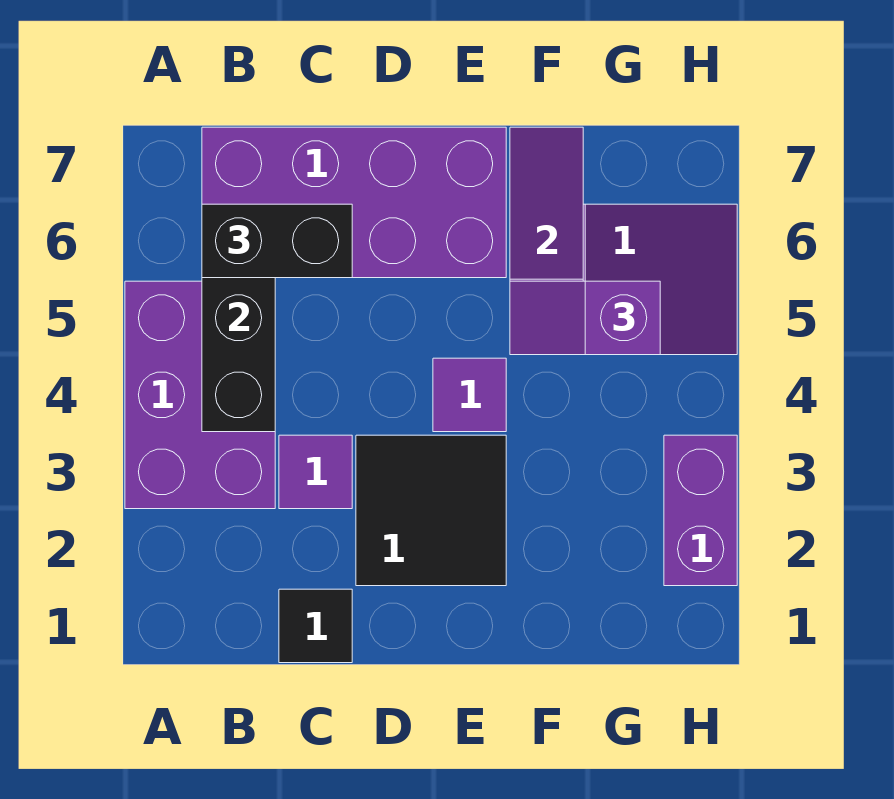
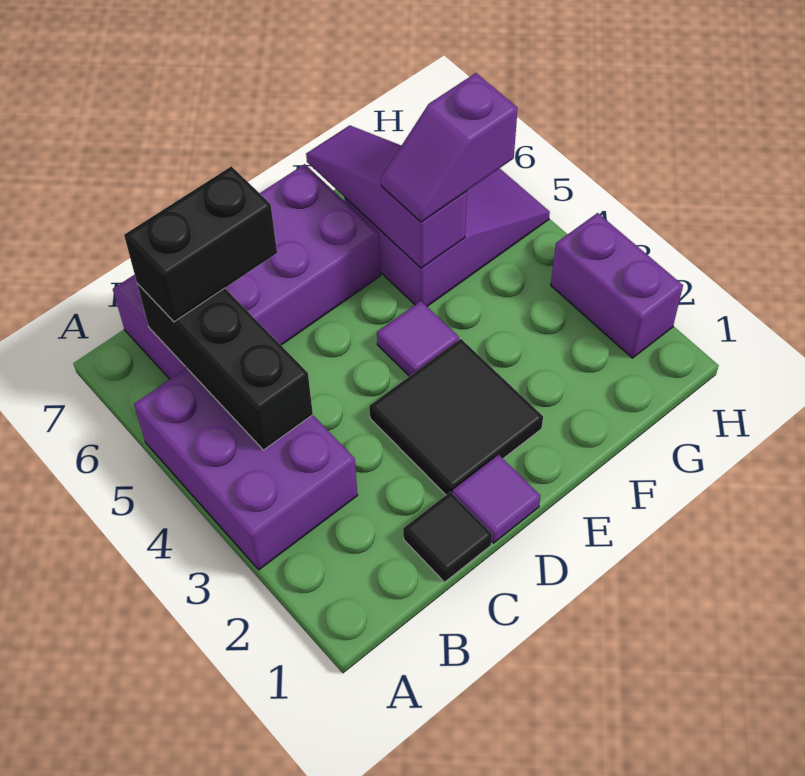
purple 1x1 tile [279,435,352,509] -> purple 1x1 tile moved to [453,455,540,543]

